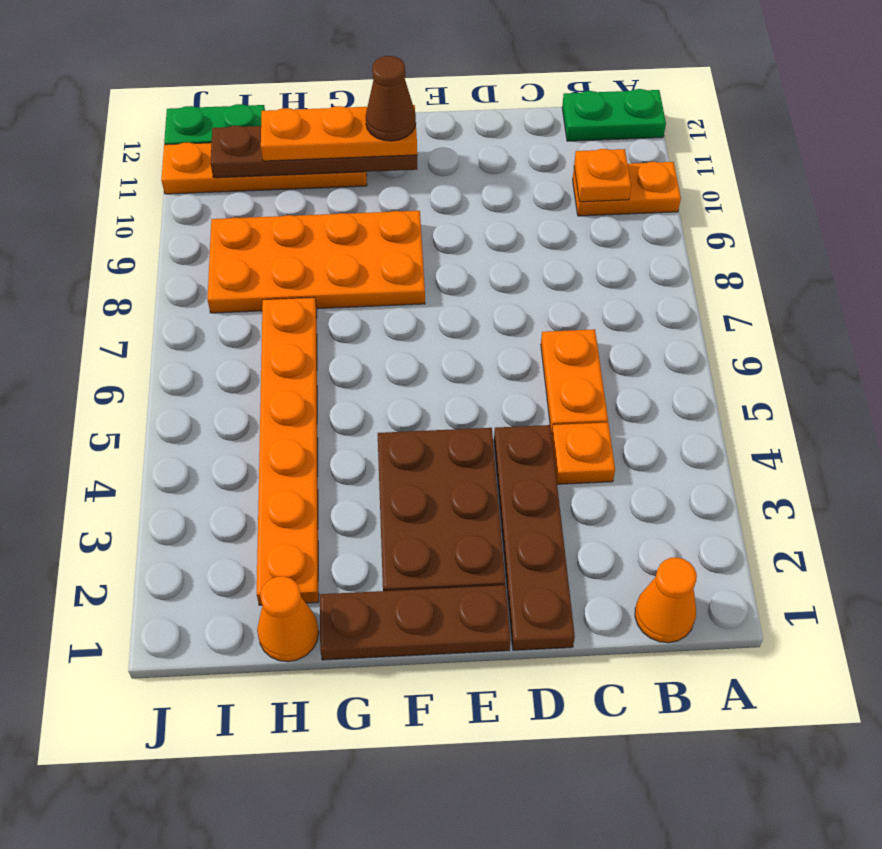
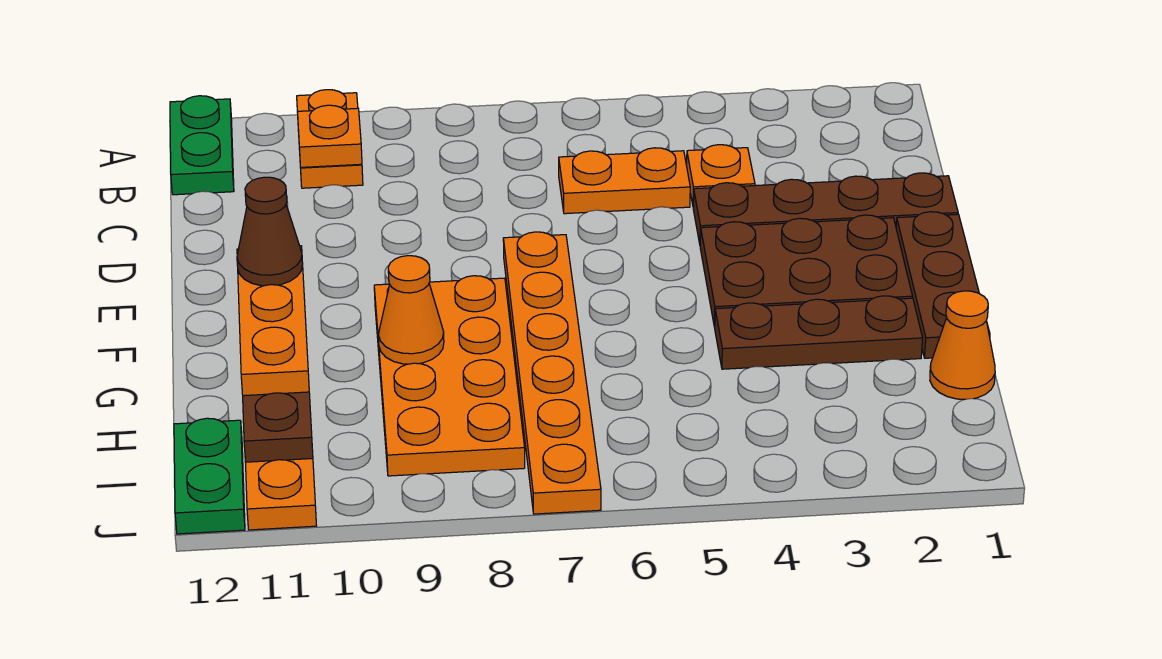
orange 1x1 cone [635,557,697,643] -> orange 1x1 cone moved to [378,256,444,364]
none -> brown 1x3 plate [715,296,923,369]
orange 1x6 plate [257,297,319,605] -> orange 1x6 plate turned to [503,232,601,514]

